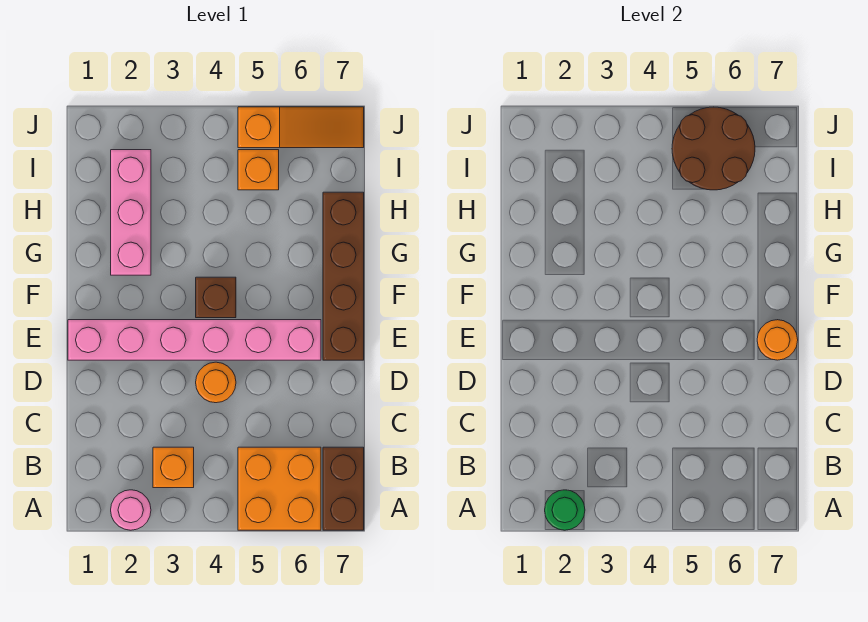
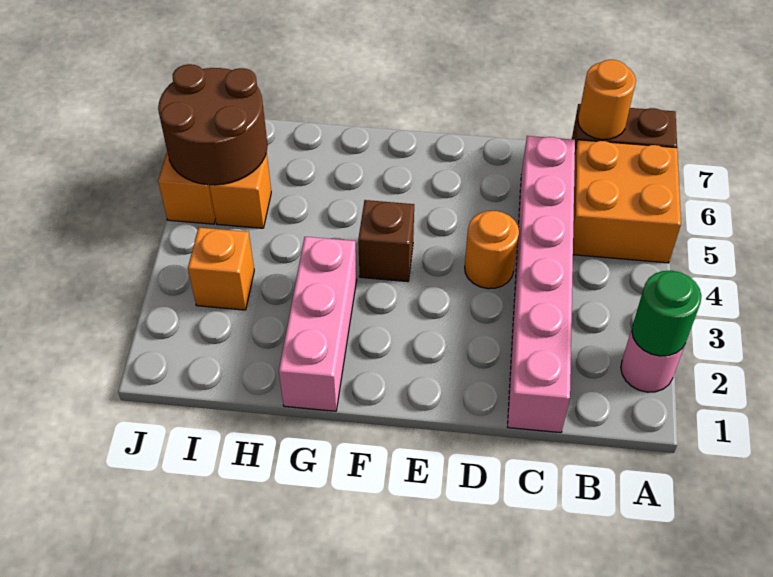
orange 1x1 brick [153,447,194,488] -> orange 1x1 brick moved to [188,228,254,310]
pink 1x6 brick [68,320,321,360] -> pink 1x6 brick moved to [508,136,575,433]
brown 1x4 brick [323,192,364,360] -> none
orange 1x1 round brick [757,320,798,360] -> orange 1x1 round brick moved to [578,60,636,140]
pink 1x3 brick [111,150,151,275] -> pink 1x3 brick turned to [279,237,357,411]

